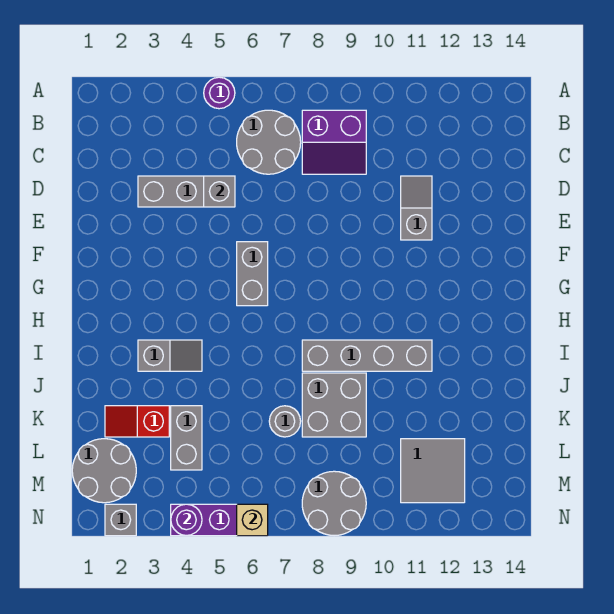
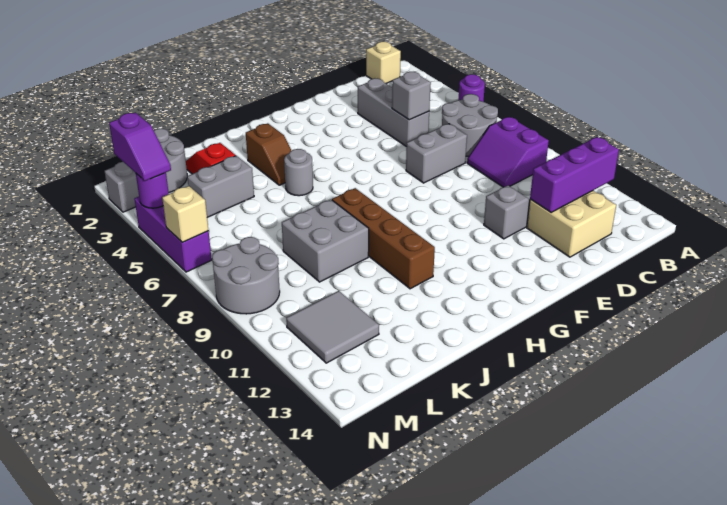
none -> tan 1x1 brick [366,42,401,83]
none -> purple 1x3 brick [530,137,619,212]
none -> tan 2x2 brick [527,191,616,257]
grey 1x2 brick [237,242,268,306] -> grey 1x2 brick moved to [406,124,467,183]
grey 1x2 slope [138,340,202,371] -> brown 1x2 slope [246,123,291,185]
grey 1x4 brick [302,340,432,371] -> brown 1x4 brick [332,188,435,289]
grey 1x1 round brick [269,406,301,437] -> grey 1x1 round brick moved to [284,149,313,196]
none -> purple 1x2 slope [109,112,171,181]

